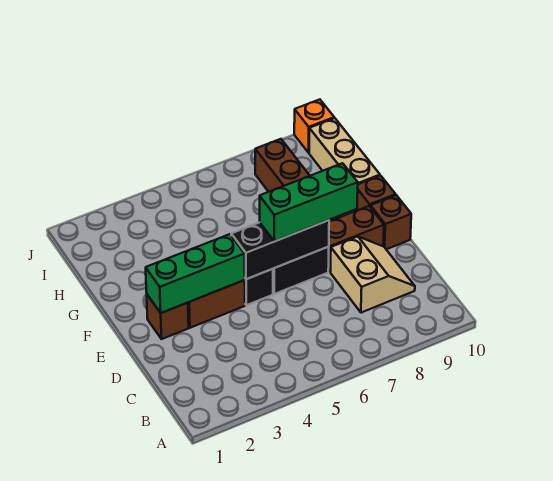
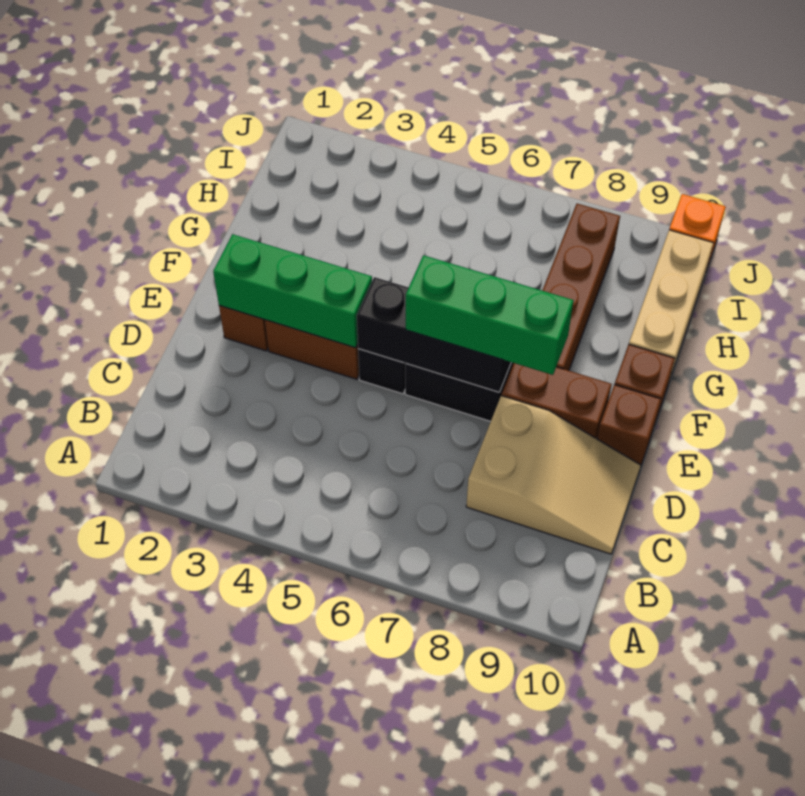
tan 2x2 slope [331,237,415,313] -> tan 2x3 slope [466,396,641,554]

